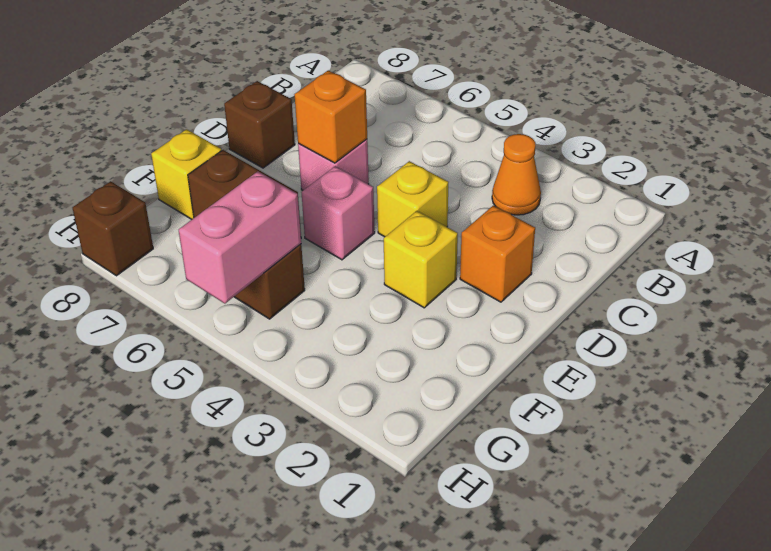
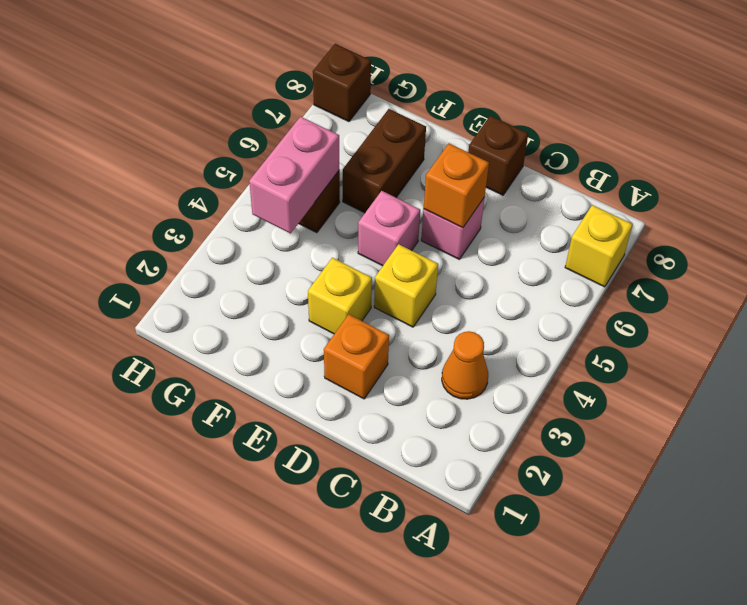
yellow 1x1 brick [151,129,221,219] -> yellow 1x1 brick moved to [565,205,633,287]
pink 1x2 brick [179,171,301,304] -> pink 1x2 brick turned to [249,117,339,234]

